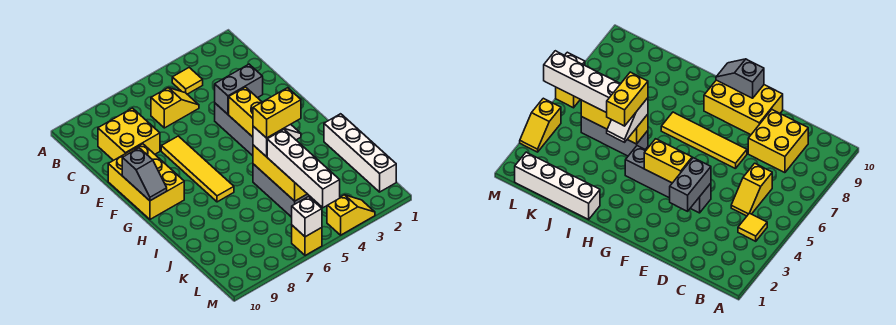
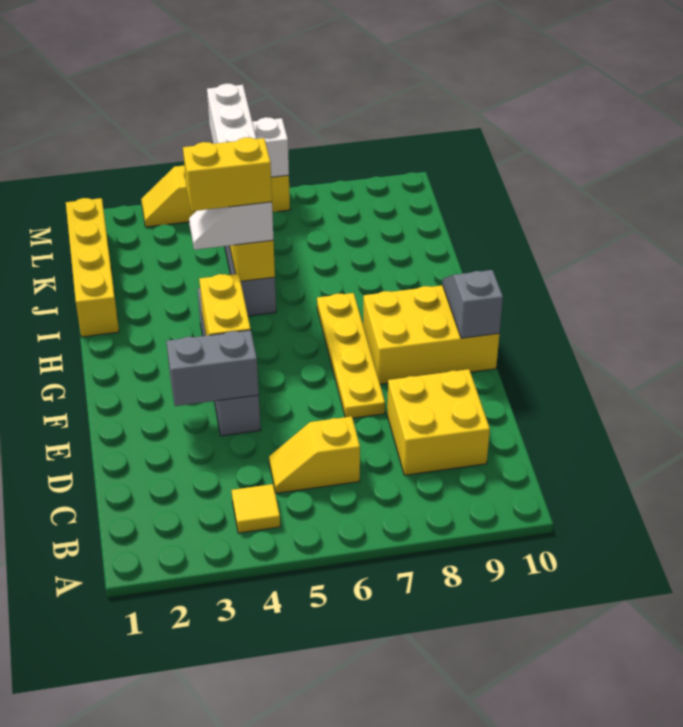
yellow 1x4 tile [161,136,234,202] -> yellow 1x4 plate [317,293,385,418]
yellow 2x3 brick [108,144,184,219] -> yellow 2x3 brick turned to [363,285,499,384]
white 1x4 brick [324,114,396,192] -> yellow 1x4 brick [66,198,119,337]

